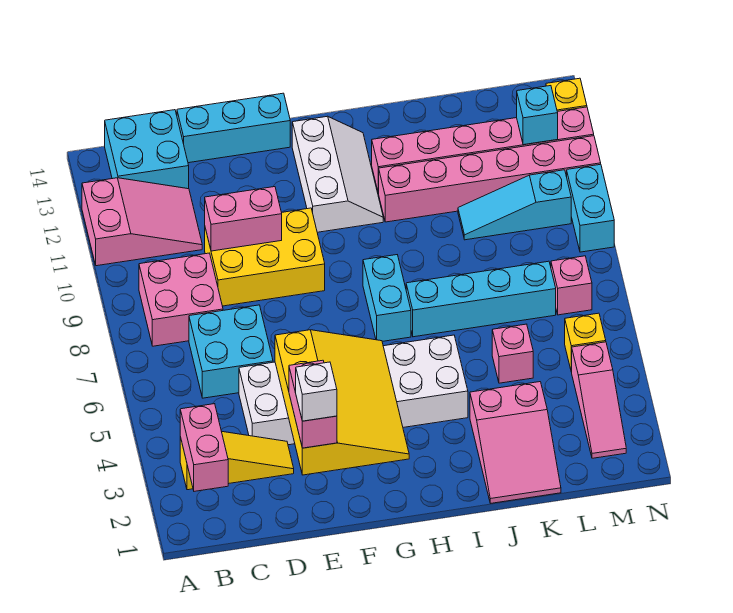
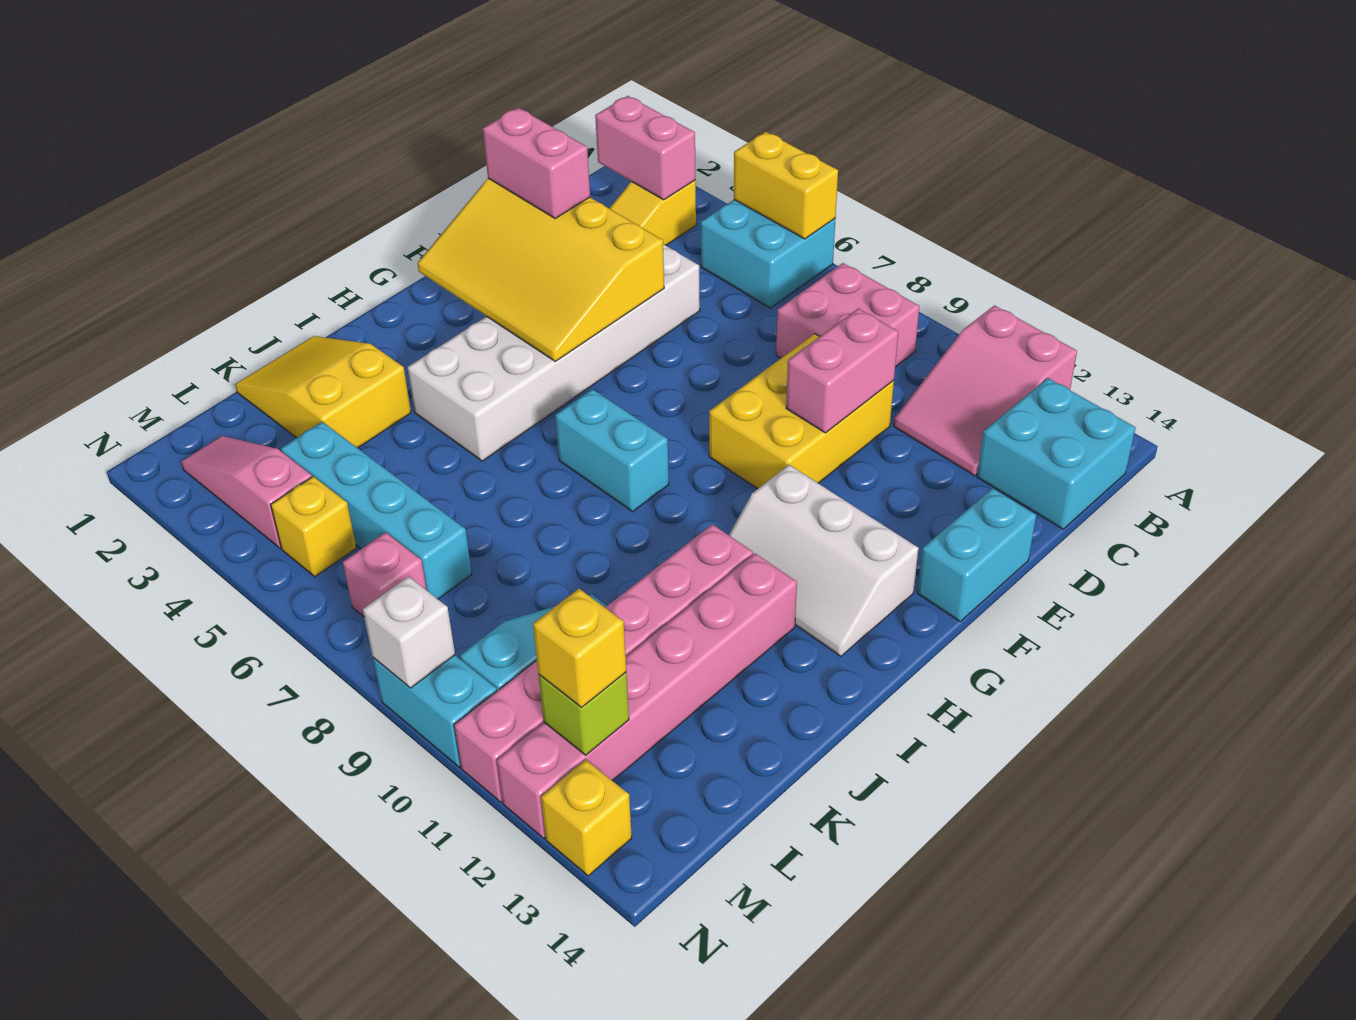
none -> yellow 1x2 brick [734,132,838,239]
cyan 2x2 brick [189,305,273,398] -> cyan 2x2 brick moved to [701,200,835,308]
cyan 1x3 brick [177,93,290,163] -> cyan 1x2 brick [917,488,1036,621]
white 1x1 brick [296,362,337,421] -> white 1x1 brick moved to [363,576,455,688]
cyan 1x4 brick [406,261,556,337] -> cyan 1x4 brick turned to [281,422,472,599]
pink 2x3 slope [470,382,561,503] -> yellow 2x3 slope [235,336,411,448]
pink 1x1 brick [492,324,533,383] -> none
cyan 1x1 brick [517,86,558,145] -> lime 1x1 brick [539,672,629,755]
none -> yellow 1x1 brick [533,589,626,708]

